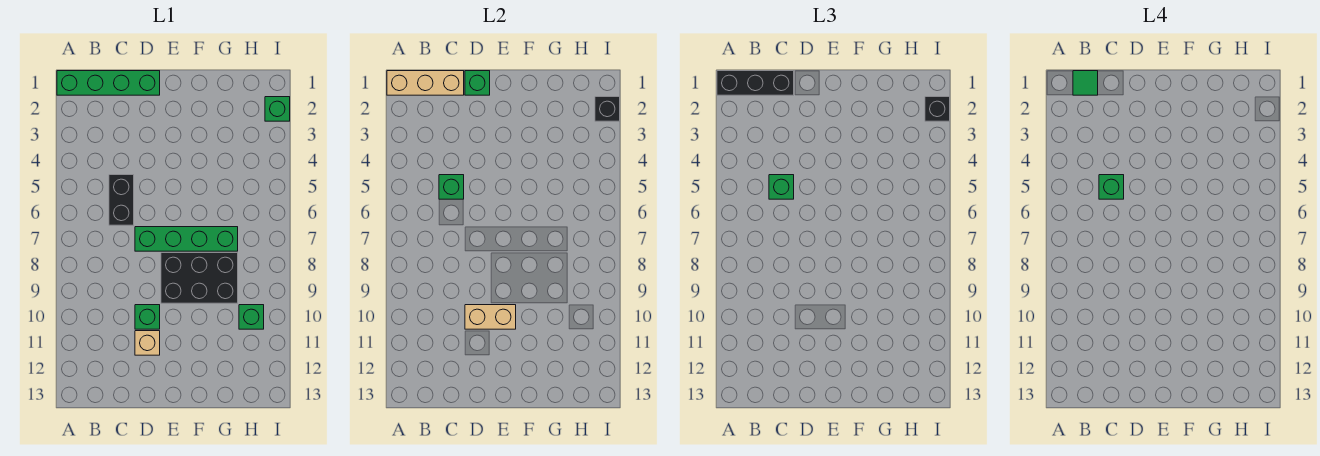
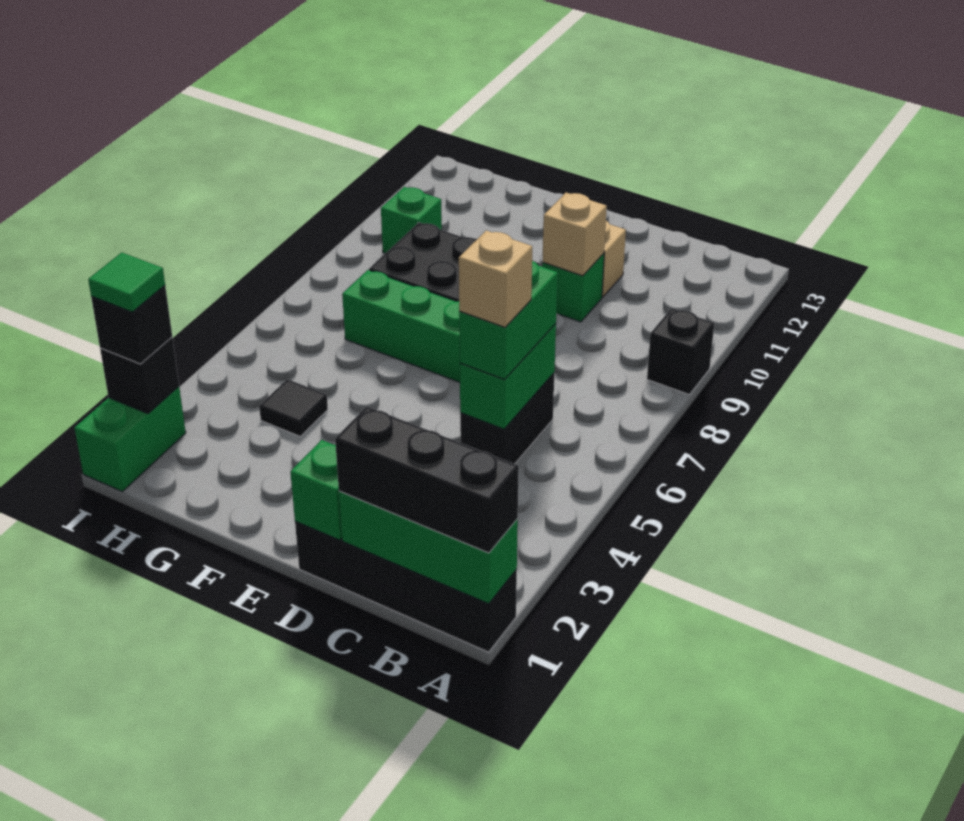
green 1x4 brick [57,71,160,95] -> black 1x4 brick [295,521,517,652]
tan 1x3 brick [387,71,464,95] -> green 1x3 brick [339,491,518,604]
none -> black 1x1 brick [647,308,714,395]
green 1x1 tile [1073,71,1098,95] -> green 1x1 tile moved to [88,252,165,312]
green 1x1 brick [439,175,464,199] -> green 1x2 brick [460,324,556,429]
green 1x1 brick [769,175,794,199] -> green 1x2 brick [459,261,558,379]
green 1x1 brick [1099,175,1124,199] -> tan 1x1 brick [459,231,533,327]
tan 1x2 brick [465,305,516,329] -> tan 1x1 brick [542,193,607,276]
none -> black 1x1 tile [259,379,328,437]
green 1x1 brick [265,97,290,121] -> green 1x2 brick [74,387,186,491]

